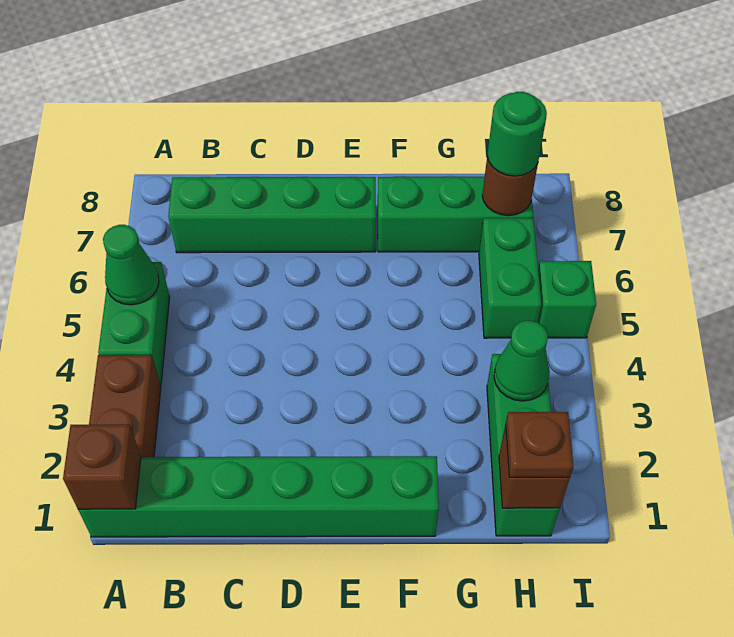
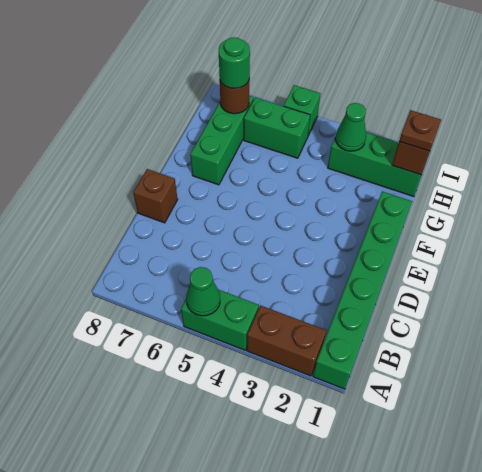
brown 1x1 brick [63,424,141,509] -> brown 1x1 brick moved to [133,169,178,223]
green 1x4 brick [168,177,376,253] -> none

